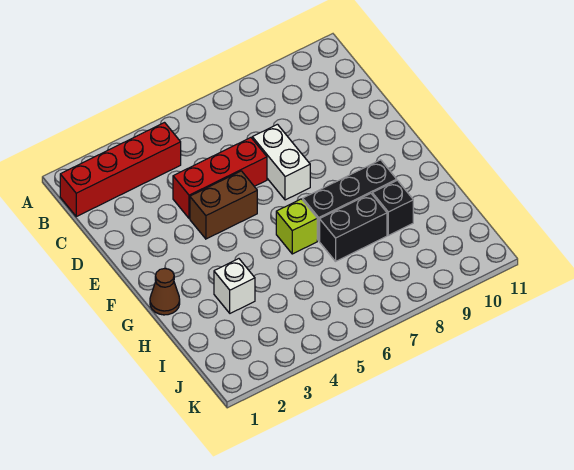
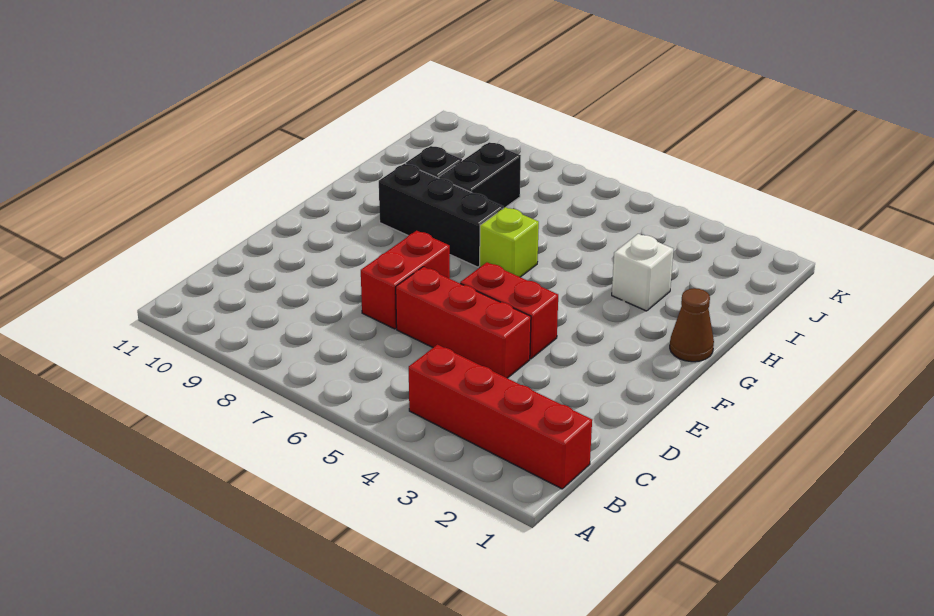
white 1x2 brick [252,124,310,200] -> red 1x2 brick [361,231,450,329]
brown 1x2 brick [190,171,257,239] -> red 1x2 brick [460,262,558,359]
black 1x2 brick [320,194,387,261] -> black 1x2 brick turned to [439,142,521,208]

